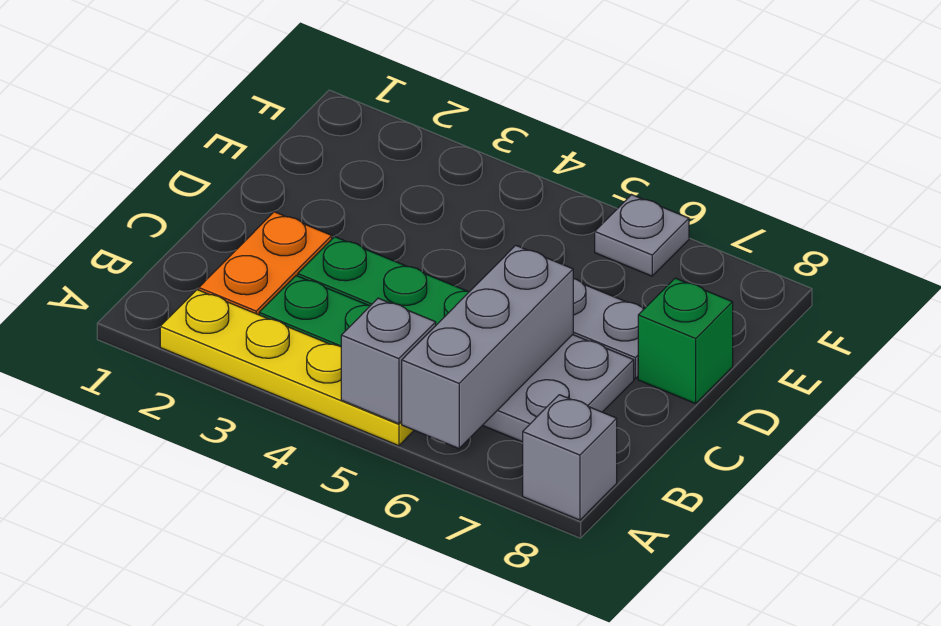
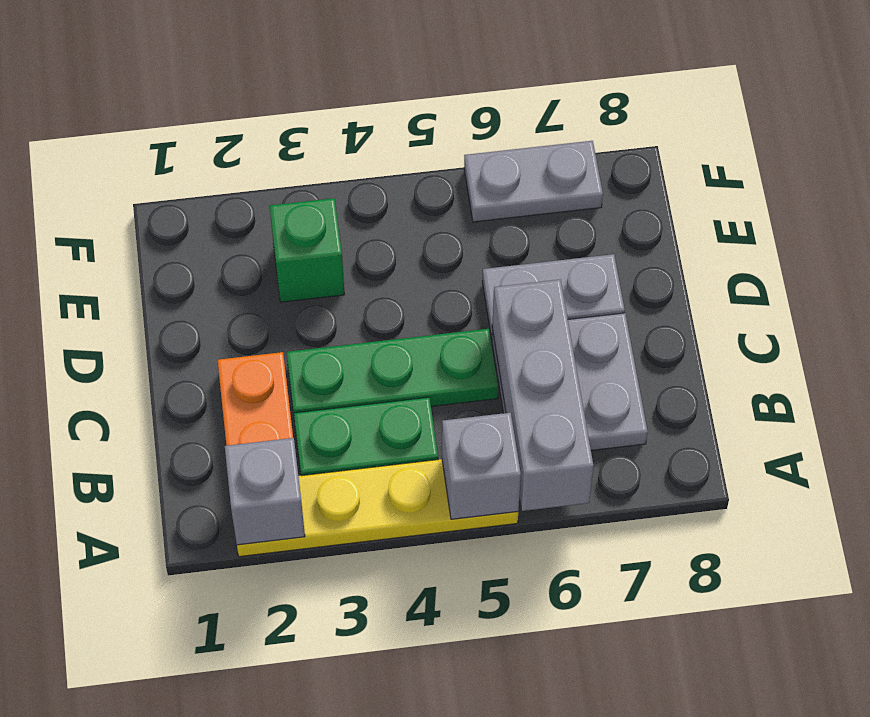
grey 1x1 brick [523,395,617,520] -> grey 1x1 brick moved to [225,438,305,545]
green 1x1 brick [638,278,733,404] -> green 1x1 brick moved to [270,198,345,302]
grey 1x1 plate [595,195,689,276] -> grey 1x2 plate [464,141,603,222]

